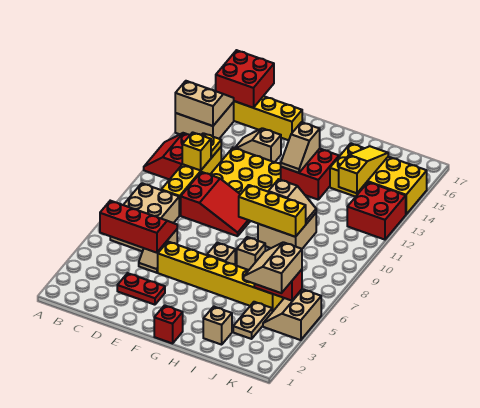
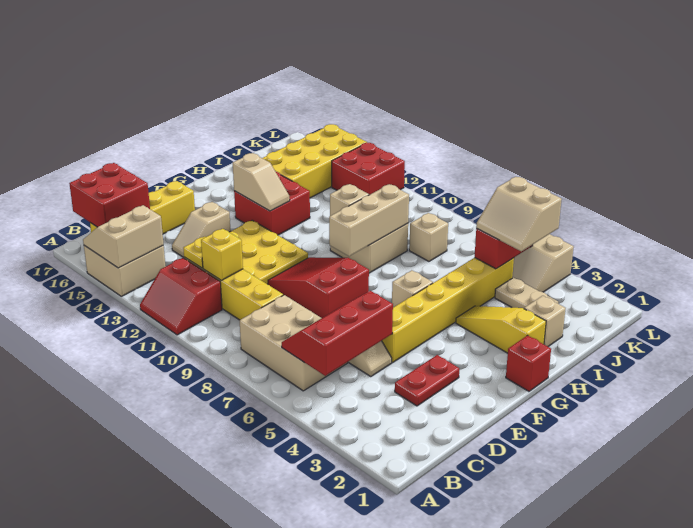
red 2x3 slope [181,172,250,236] -> red 2x3 slope turned to [268,257,369,318]
yellow 1x3 brick [239,185,306,237] -> tan 1x3 brick [329,184,409,256]
tan 1x1 brick [237,237,265,270] -> tan 1x1 brick moved to [409,213,448,261]
yellow 1x3 slope [339,146,388,193] -> yellow 1x3 slope moved to [456,306,546,353]

